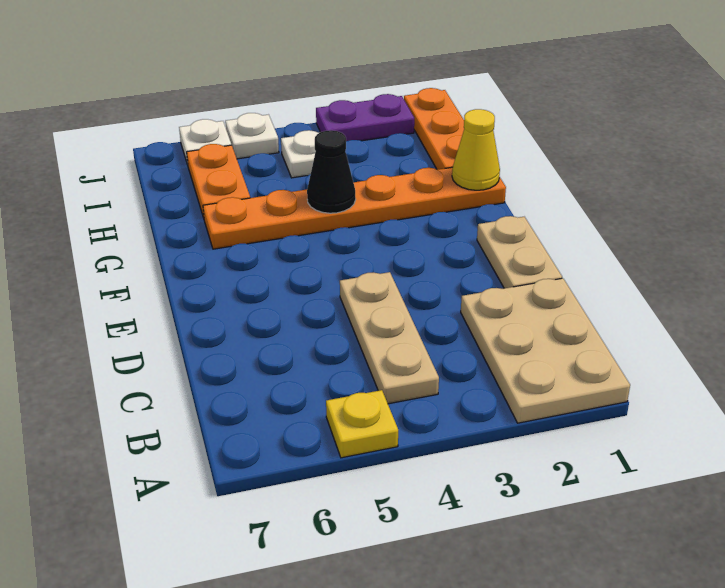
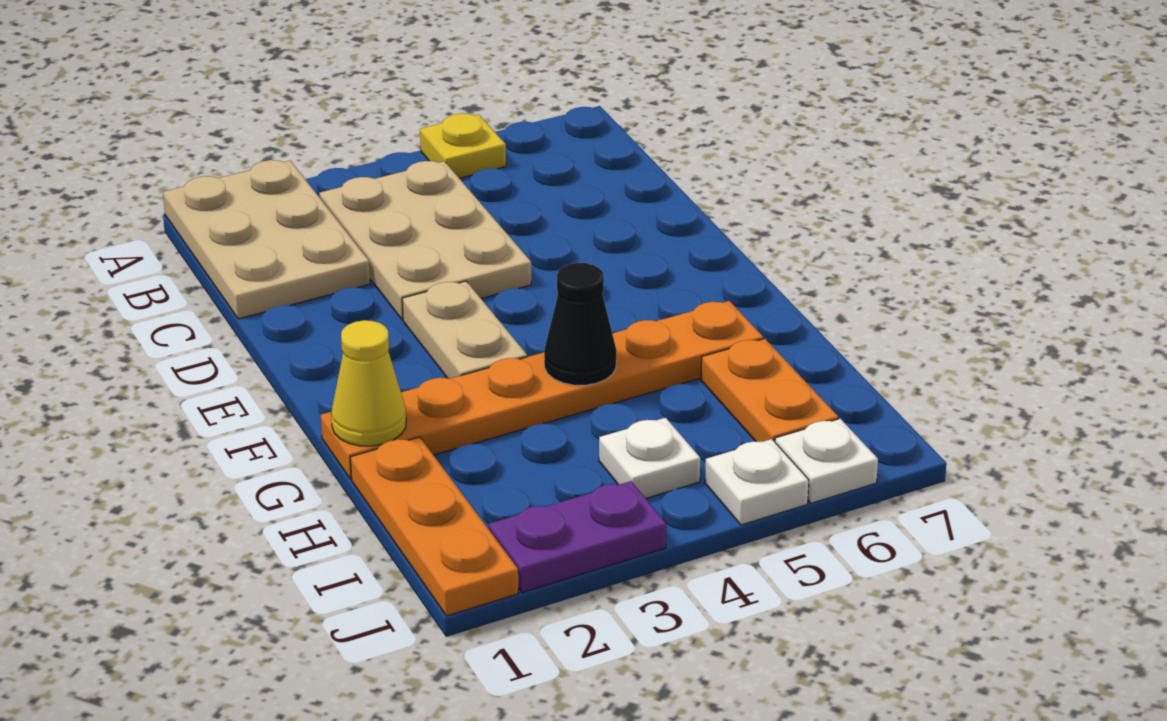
tan 1x3 plate [340,272,439,404] -> tan 2x3 plate [319,161,531,320]
tan 1x2 plate [477,216,562,288] -> tan 1x2 plate moved to [402,281,527,379]

